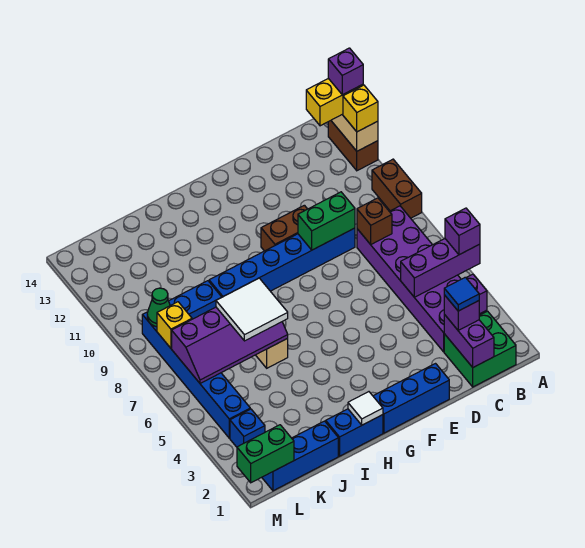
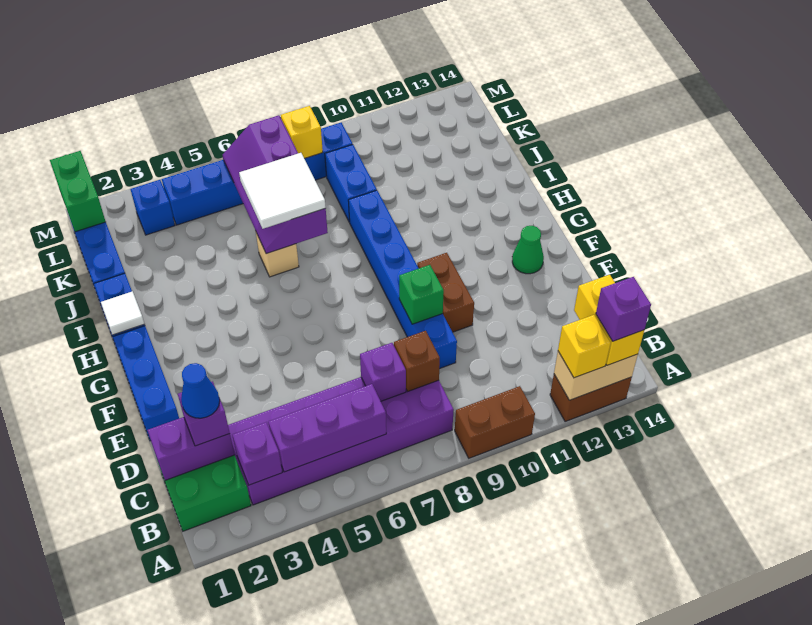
purple 1x3 brick [401,239,480,297] -> purple 1x3 brick turned to [268,384,386,472]
purple 1x1 brick [445,208,480,255] -> purple 1x1 brick moved to [360,343,406,401]
blue 1x1 tile [444,277,479,311] -> blue 1x1 cone [181,363,220,418]
green 1x2 brick [298,192,355,250] -> green 1x1 brick [399,265,444,324]
green 1x1 cone [147,288,170,327] -> green 1x1 cone moved to [512,226,544,274]

